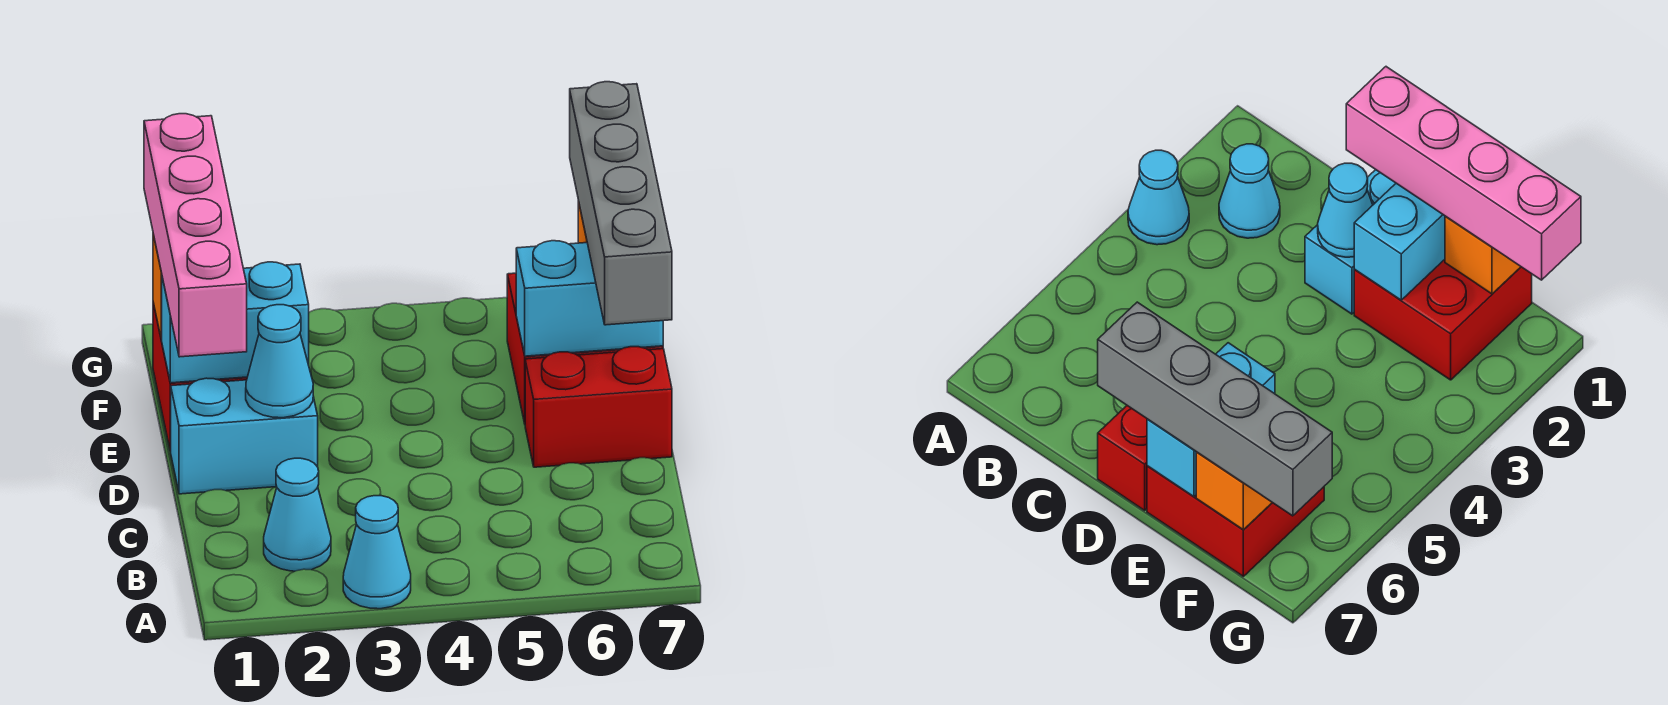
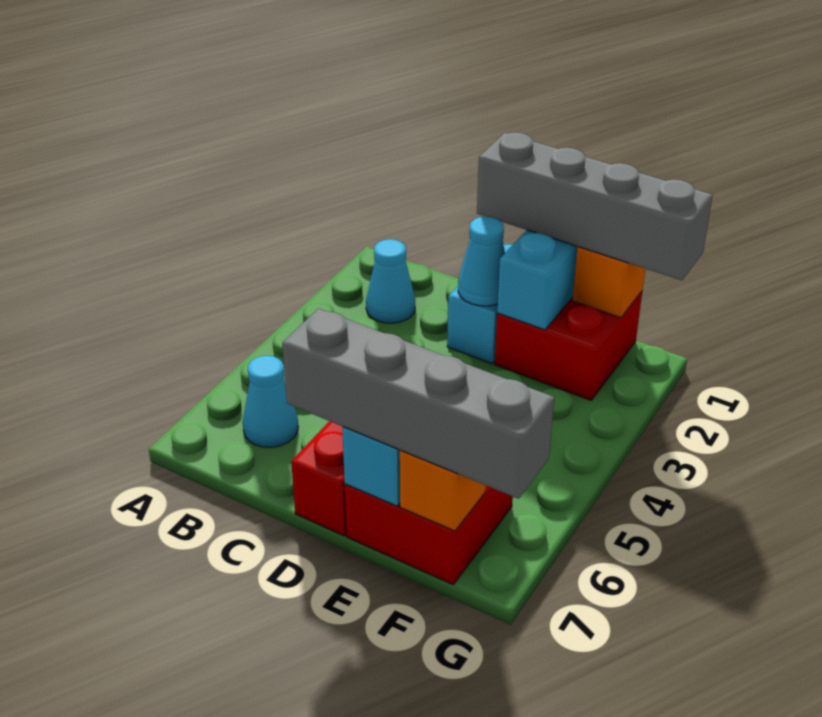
cyan 1x1 cone [343,496,411,609] -> cyan 1x1 cone moved to [243,356,298,447]
pink 1x4 brick [144,114,247,357] -> grey 1x4 brick [477,133,713,280]

